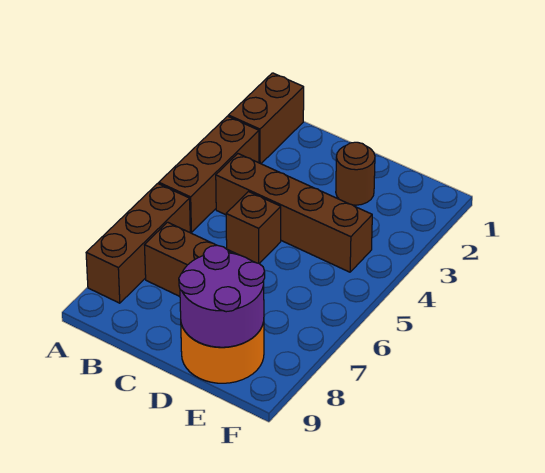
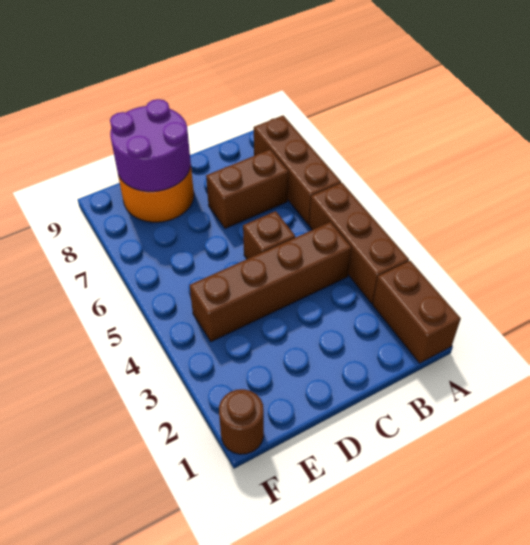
brown 1x1 round brick [336,142,375,205] -> brown 1x1 round brick moved to [219,389,264,454]

